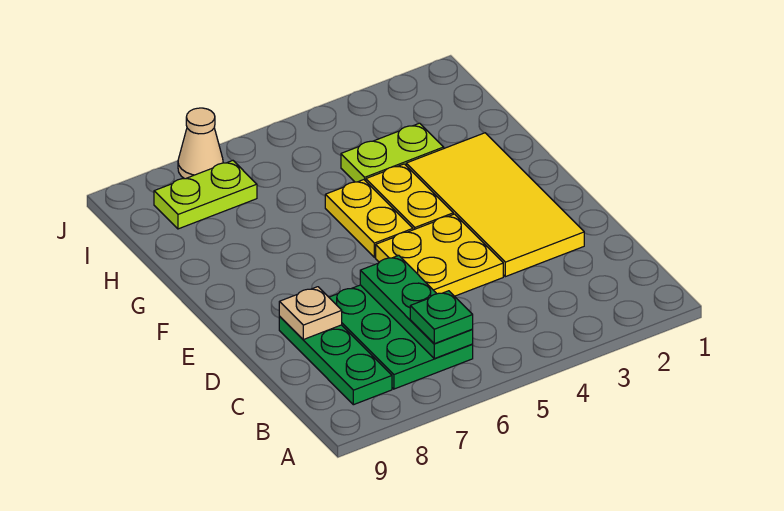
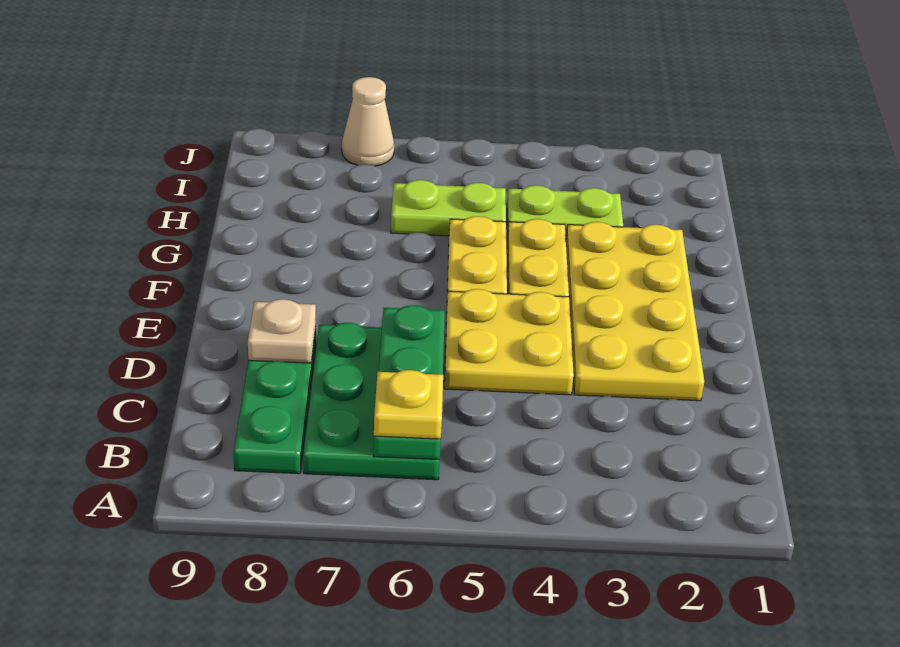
green 1x1 plate [410,291,473,344] -> yellow 1x1 plate [374,370,443,439]
yellow 2x4 tile [406,133,584,277] -> yellow 2x4 plate [566,222,704,401]
lime 1x2 plate [154,160,257,229] -> lime 1x2 plate moved to [391,180,506,236]

